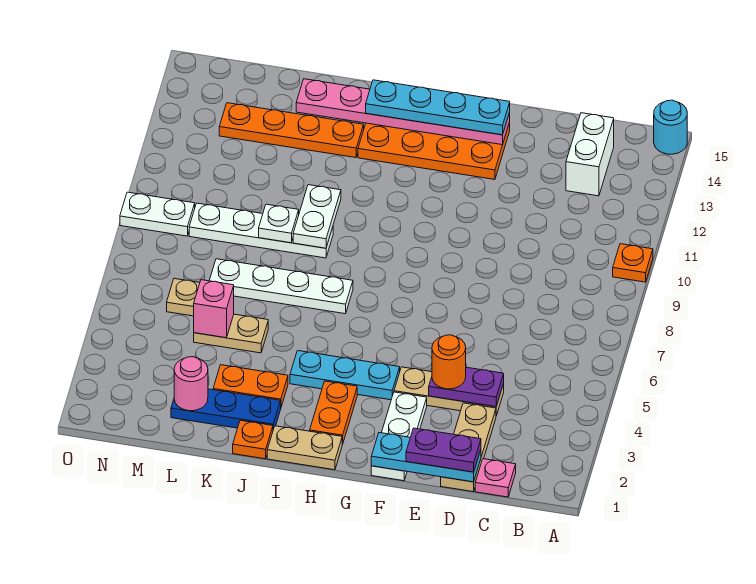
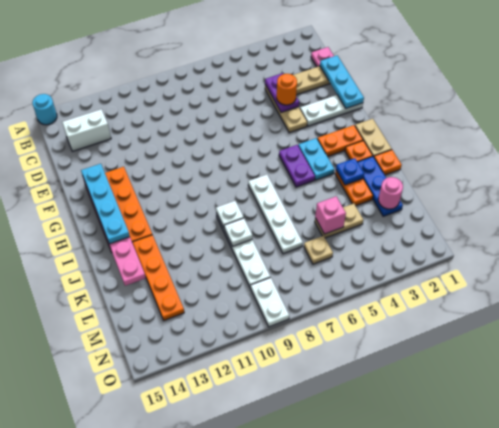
orange 1x1 plate [613,244,653,282] -> orange 1x1 plate moved to [345,140,373,162]
purple 1x2 plate [406,428,481,472] -> purple 1x2 plate moved to [279,145,315,187]
cyan 1x3 plate [290,351,400,400] -> cyan 1x2 plate [298,138,334,180]
none -> blue 1x1 plate [336,158,364,185]
white 1x2 plate [293,185,341,248] -> white 1x1 plate [216,201,244,227]
tan 1x2 plate [194,314,268,353] -> tan 1x2 plate turned to [315,204,363,238]

